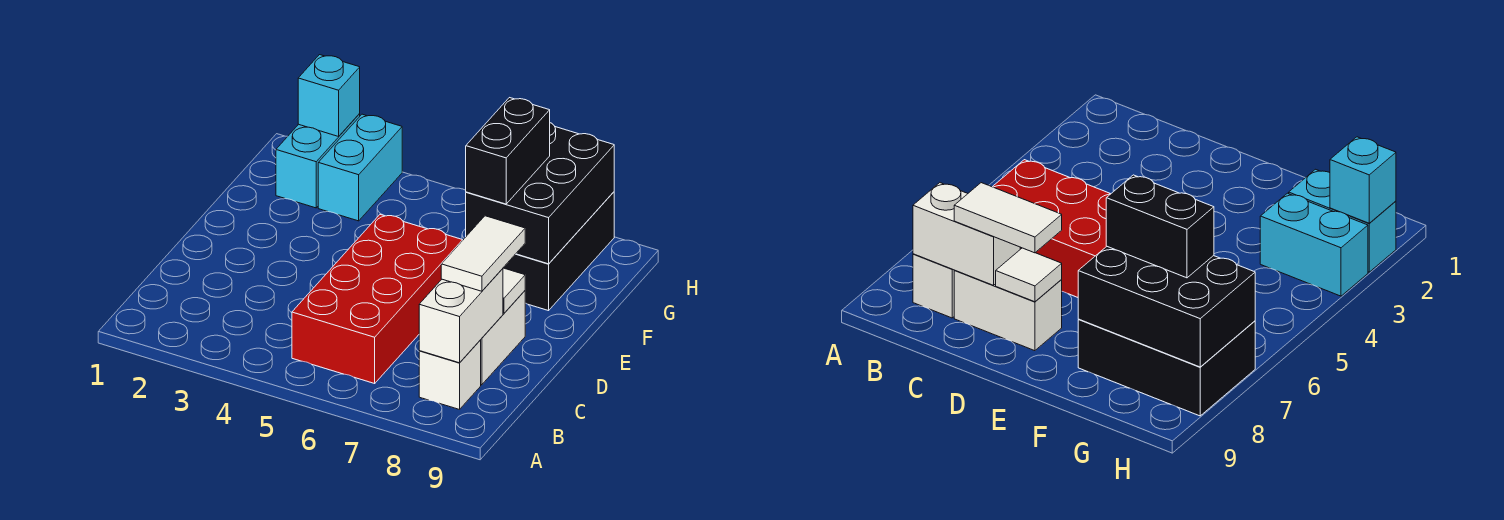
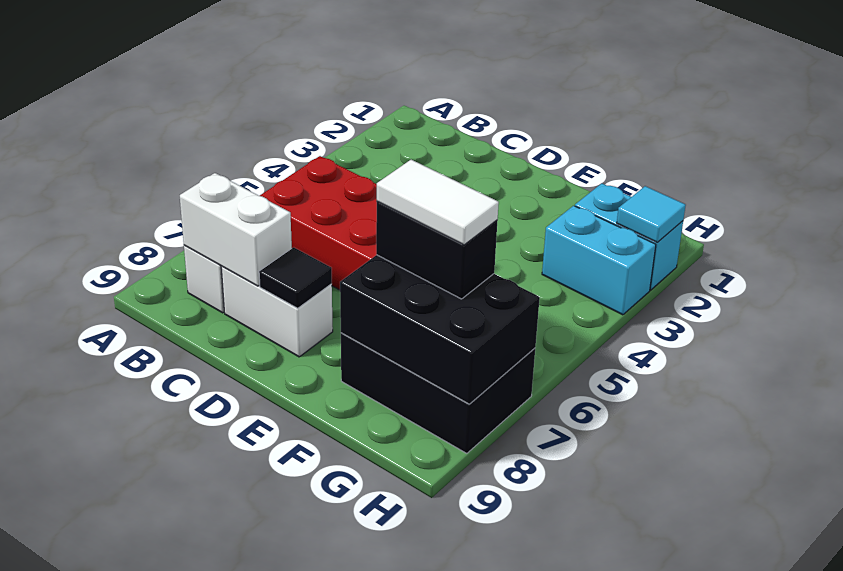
white 1x2 tile [441,216,525,291] -> white 1x2 tile moved to [377,160,499,245]
white 1x1 tile [503,268,525,313] -> black 1x1 tile [259,247,332,308]
cyan 1x1 brick [298,55,360,136] -> cyan 1x1 tile [617,186,686,242]

